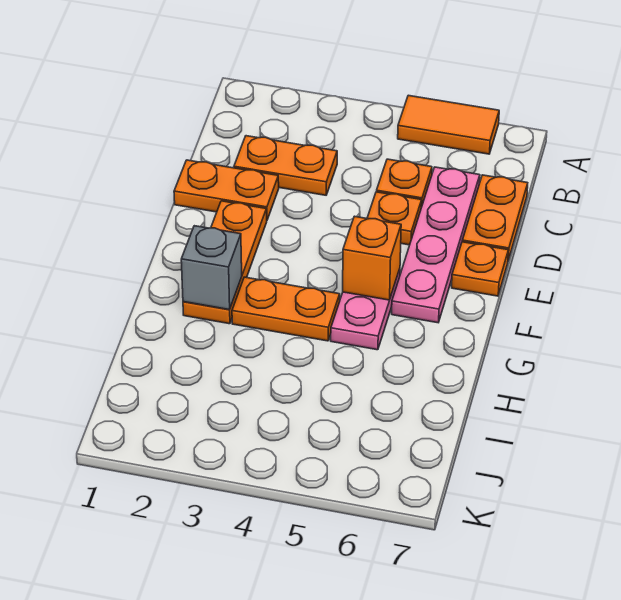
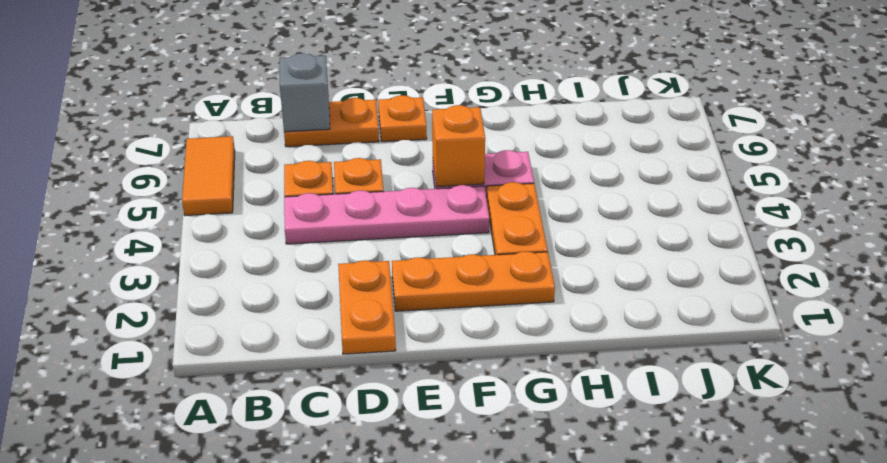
orange 1x2 plate [234,136,337,195] -> none
pink 1x4 plate [392,167,480,323] -> pink 1x4 plate moved to [284,185,489,244]
grey 1x1 brick [181,226,242,310] -> grey 1x1 brick moved to [280,53,330,132]

